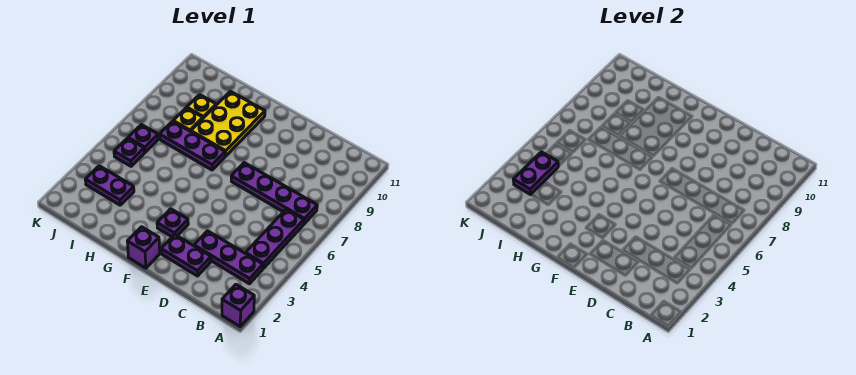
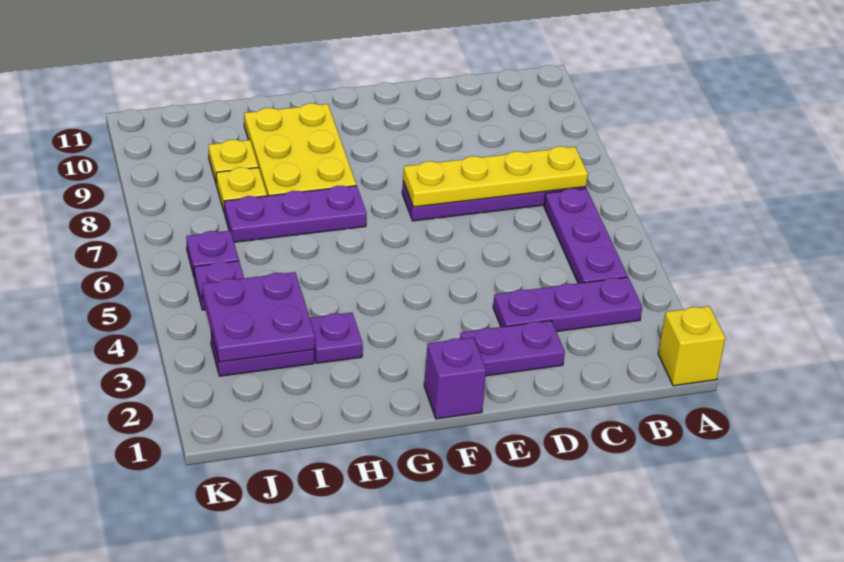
purple 1x1 brick [222,285,254,327] -> yellow 1x1 brick [658,306,725,386]
none -> yellow 1x4 plate [403,146,588,207]
purple 1x1 plate [157,209,188,237] -> purple 1x1 plate moved to [310,312,363,363]
purple 1x2 plate [513,152,558,194] -> purple 2x2 plate [202,272,315,362]

